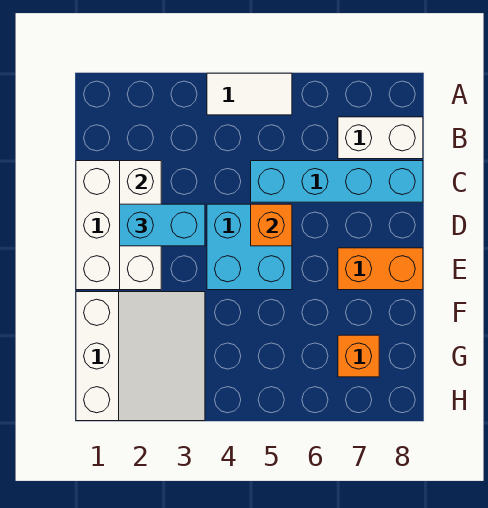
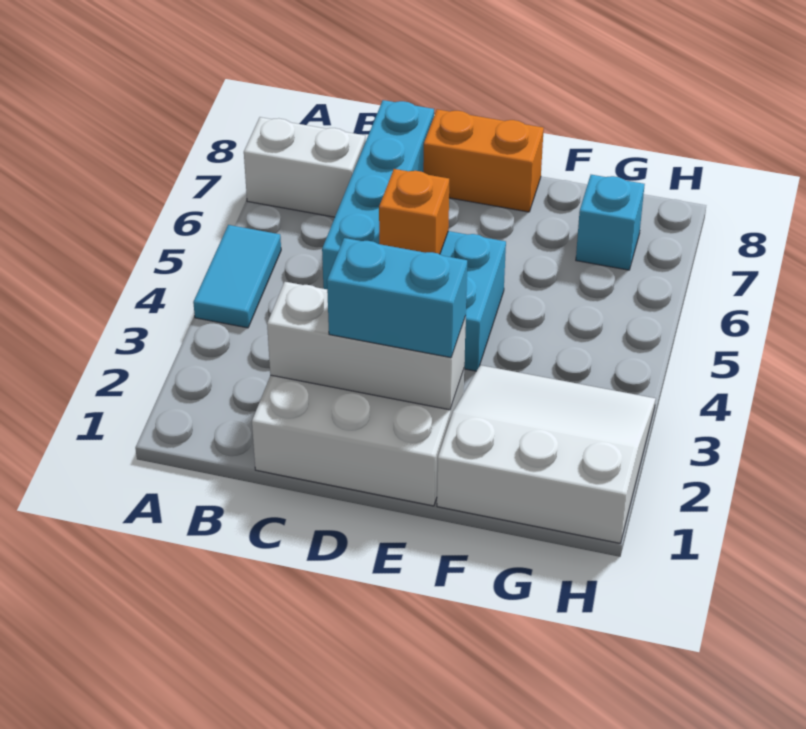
white 1x2 tile [207,73,292,115] -> cyan 1x2 tile [193,225,281,328]
white 1x2 brick [338,117,423,159] -> white 1x2 brick turned to [244,117,366,217]
cyan 1x2 brick [120,204,205,246] -> cyan 1x2 brick turned to [327,238,467,358]
orange 1x2 brick [338,248,423,290] -> orange 1x2 brick turned to [423,109,544,212]
orange 1x1 brick [338,335,379,377] -> cyan 1x1 brick [576,175,645,270]

